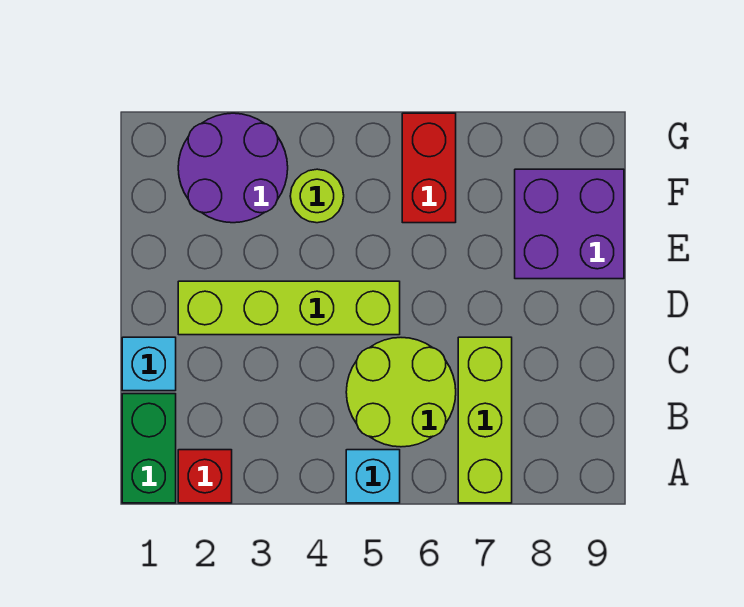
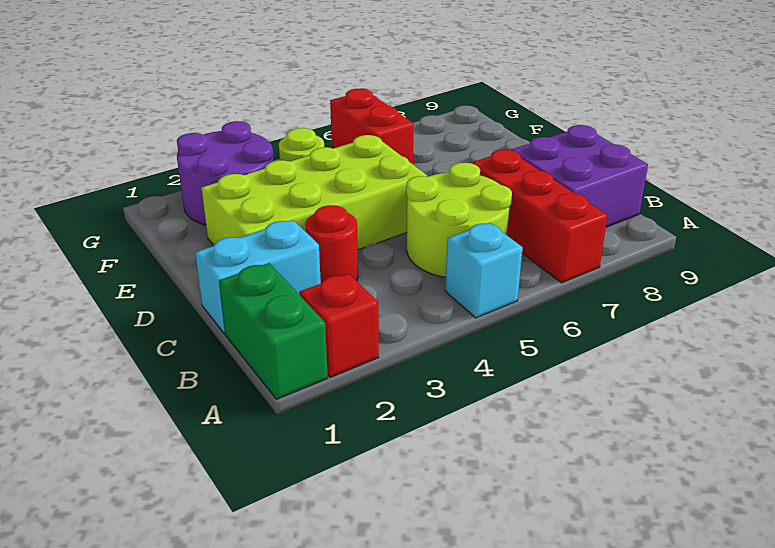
lime 1x3 brick [458,337,512,503] -> red 1x3 brick [472,150,608,283]
cyan 1x1 brick [122,337,176,391] -> cyan 1x2 brick [195,220,321,334]
none -> red 1x1 round brick [305,205,358,283]
lime 1x4 brick [178,281,400,335] -> lime 2x4 brick [202,135,427,250]
purple 2x2 brick [515,169,624,279] -> purple 2x2 brick moved to [511,125,648,227]

